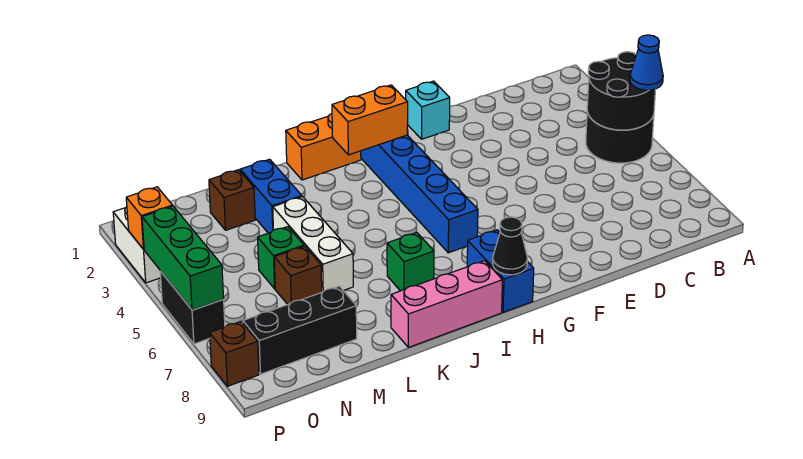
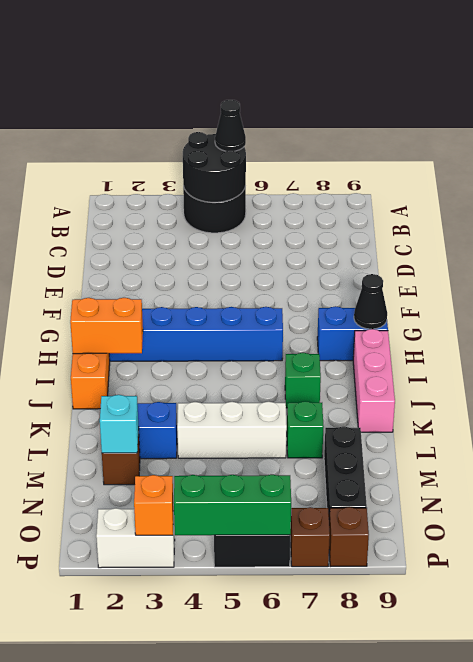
blue 1x1 cone [630,35,663,90] -> black 1x1 cone [215,100,246,151]
cyan 1x1 brick [406,81,450,139] -> cyan 1x1 brick moved to [100,395,139,453]
orange 1x2 brick [332,85,408,155] -> orange 1x2 brick turned to [70,298,143,354]
green 1x1 brick [258,227,304,289] -> green 1x1 brick moved to [287,401,324,458]
brown 1x1 brick [274,246,322,304] -> brown 1x1 brick moved to [291,507,330,567]

